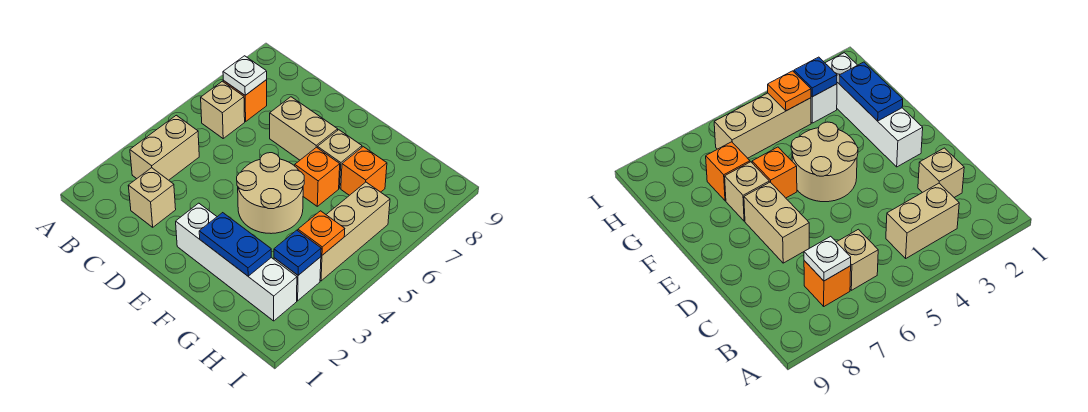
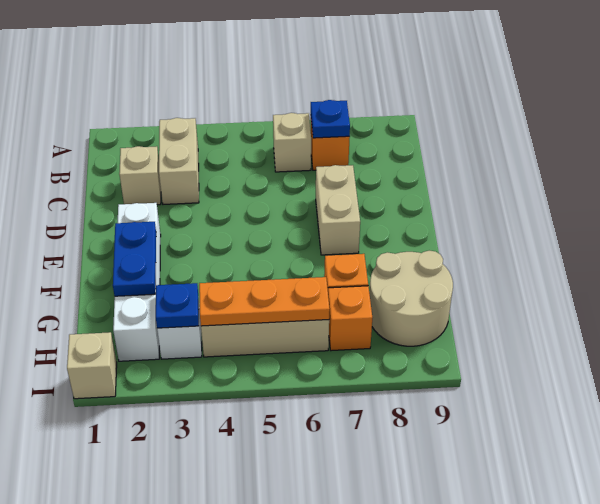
tan 1x2 brick [130,115,199,180] -> tan 1x2 brick turned to [159,118,199,204]
white 1x1 plate [223,56,267,95] -> blue 1x1 plate [311,100,350,138]
tan 2x2 round brick [237,153,304,234] -> tan 2x2 round brick moved to [369,251,453,346]
orange 1x1 brick [295,147,340,206] -> orange 1x1 brick moved to [328,286,372,351]
tan 1x1 brick [317,130,362,188] -> tan 1x1 brick moved to [67,332,117,399]
orange 1x1 plate [298,211,345,255] -> orange 1x3 plate [199,277,330,326]

